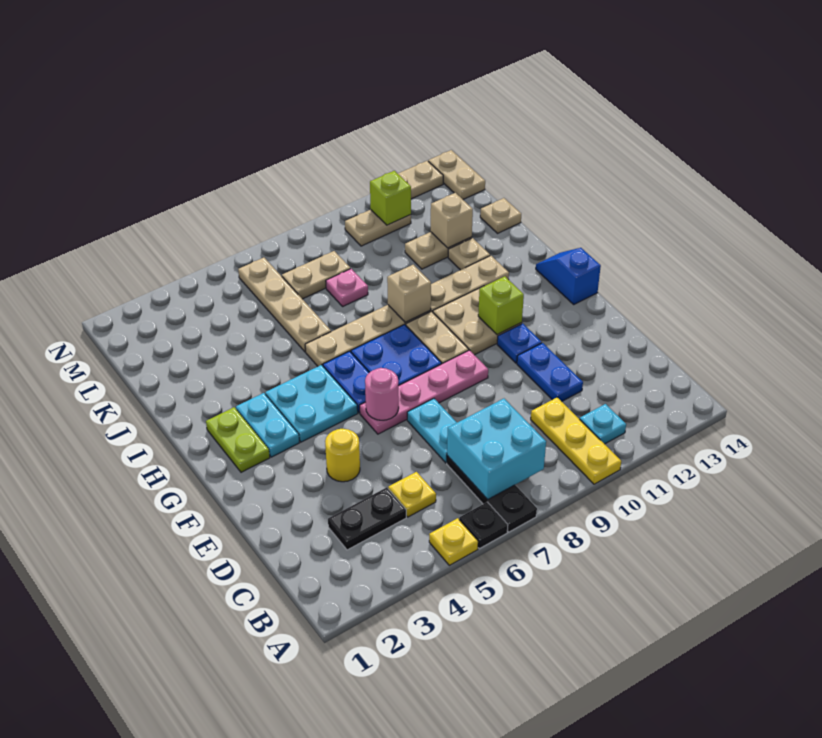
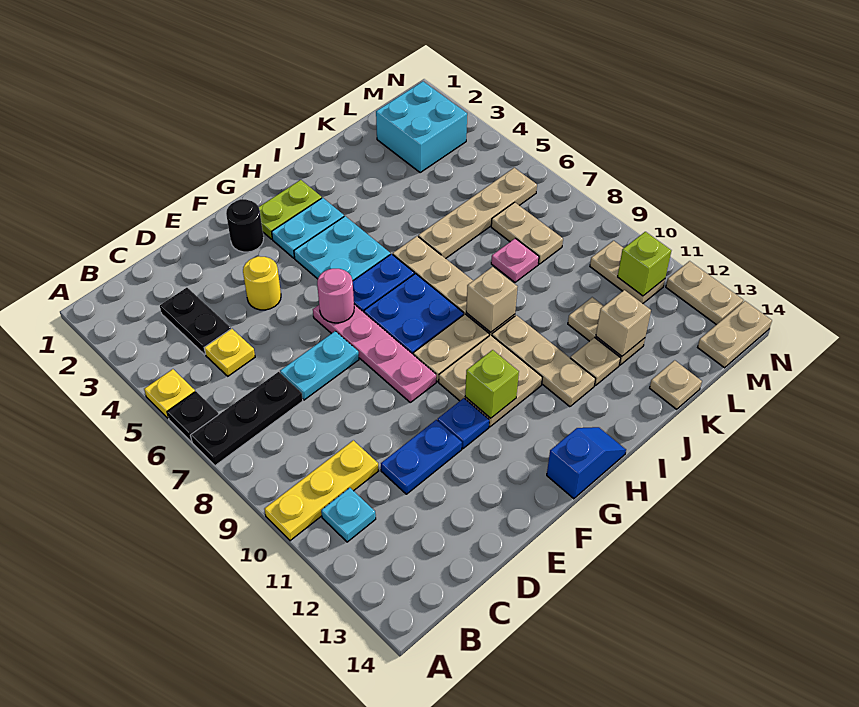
cyan 2x2 brick [447,399,546,499] -> cyan 2x2 brick moved to [376,81,467,172]
none -> black 1x1 round brick [226,199,264,252]

